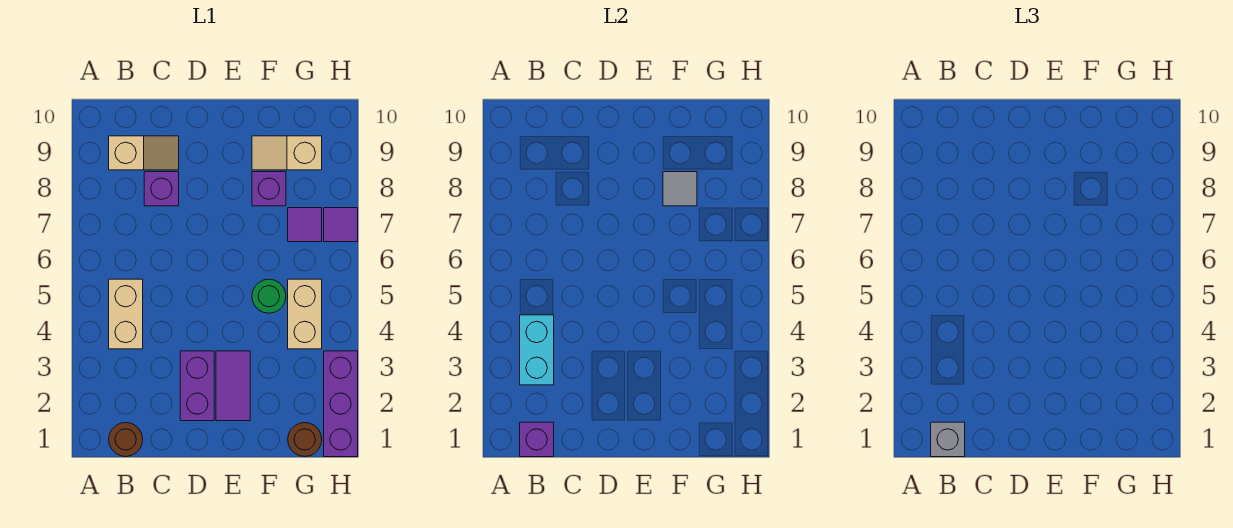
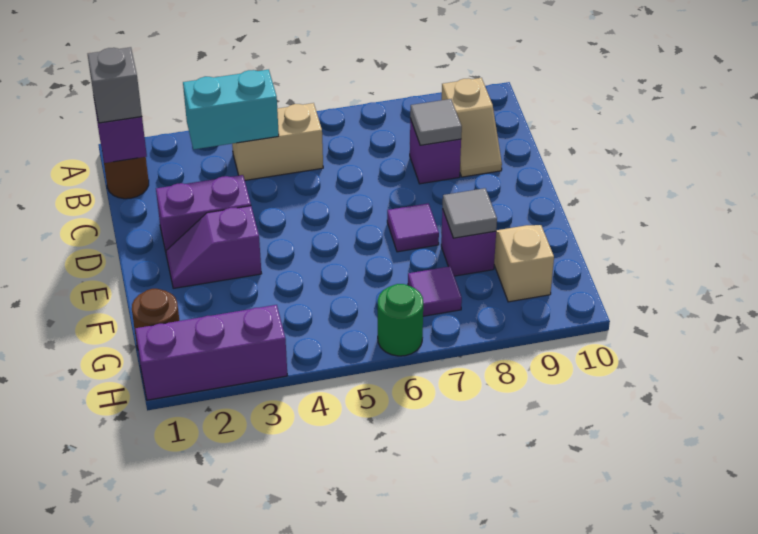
none -> grey 1x1 tile [410,99,462,145]
purple 1x2 tile [216,351,250,421] -> purple 1x2 slope [166,206,262,288]
green 1x1 round brick [252,279,286,313] -> green 1x1 round brick moved to [378,284,423,356]
tan 1x2 brick [288,279,322,349] -> none
purple 1x1 tile [324,208,358,242] -> purple 1x1 tile moved to [387,204,439,252]

